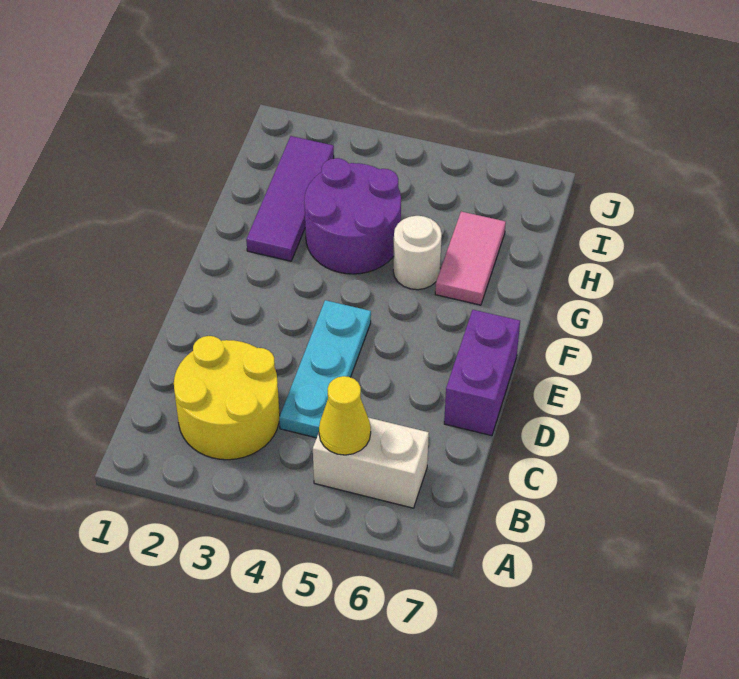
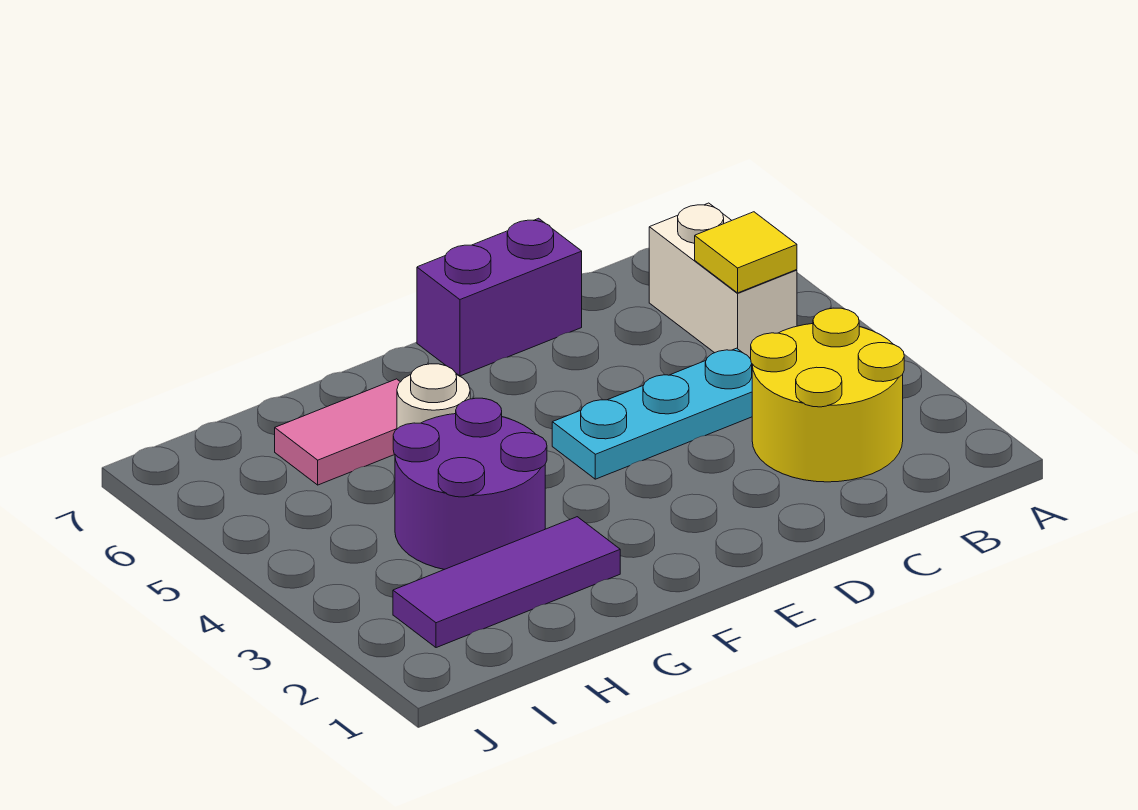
yellow 1x1 cone [319,376,371,455] -> yellow 1x1 tile [695,212,797,293]

